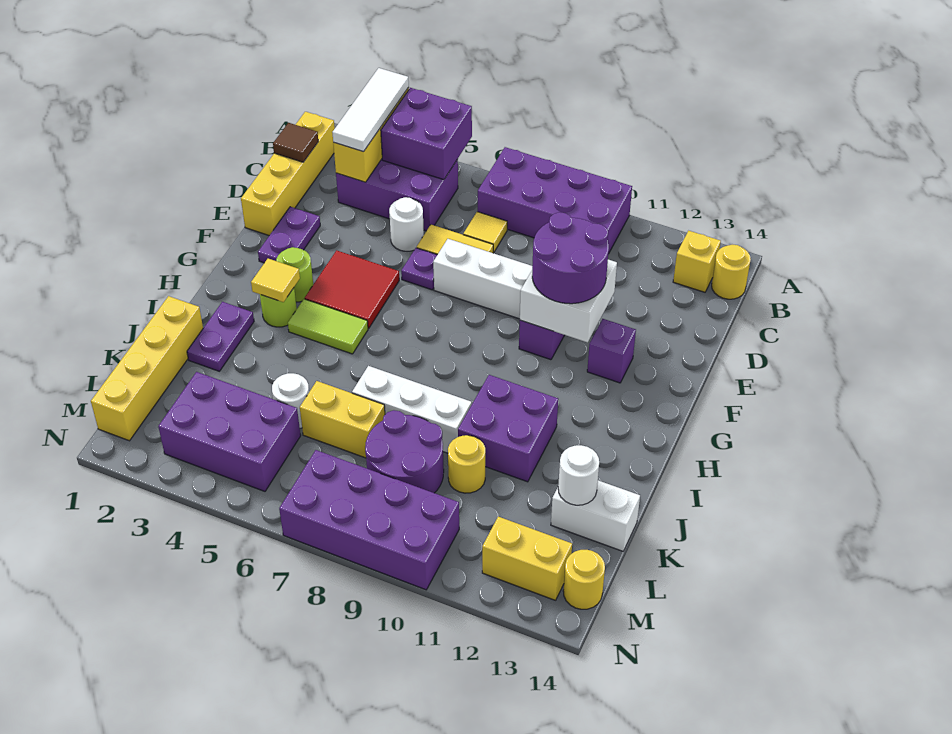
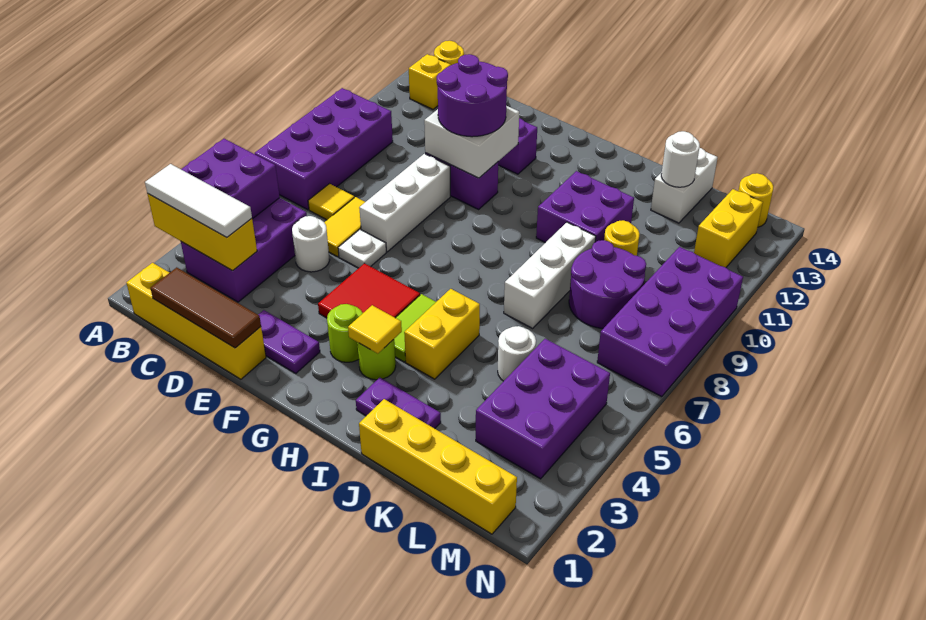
brown 1x1 tile [273,123,318,162] -> brown 1x3 tile [150,267,261,348]
purple 1x1 plate [401,248,437,290] -> white 1x1 plate [338,229,386,268]
yellow 1x2 brick [300,381,385,458] -> yellow 1x2 brick moved to [404,289,480,379]

